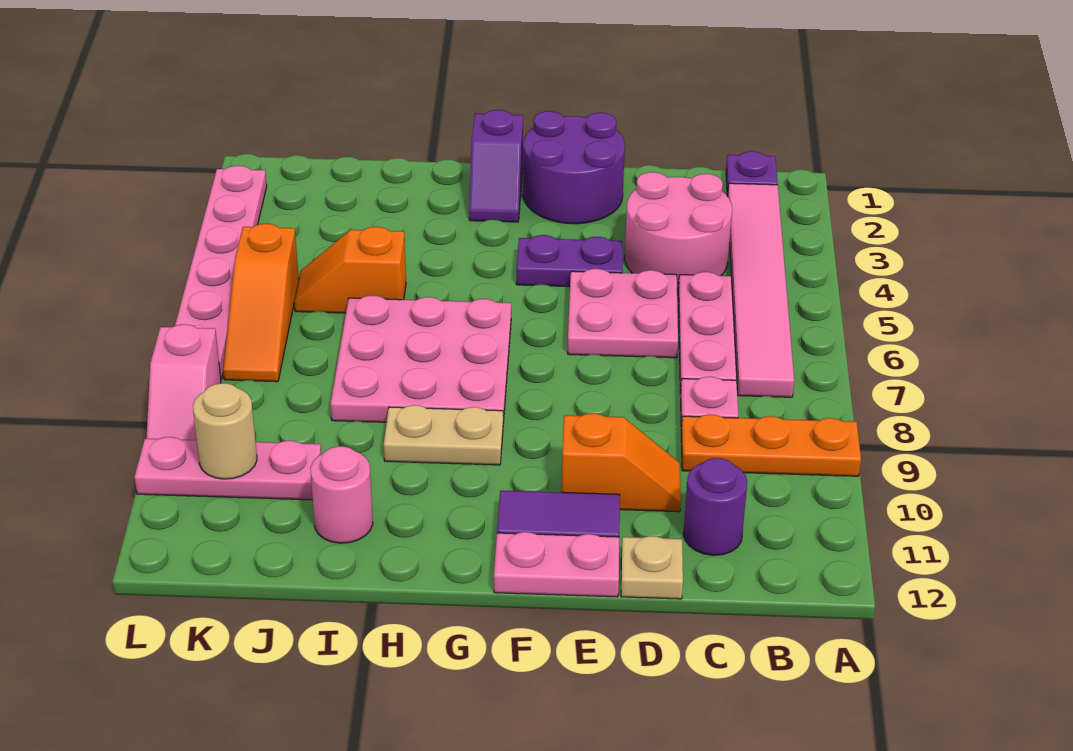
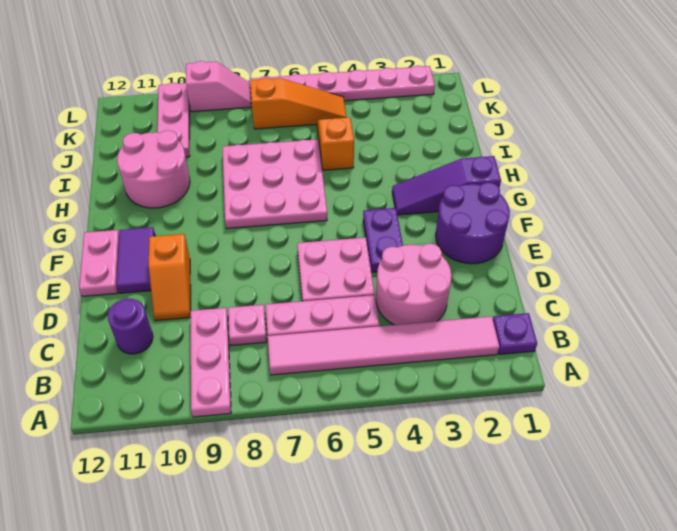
orange 1x3 plate [681,414,861,476] -> pink 1x3 plate [191,308,231,417]
tan 1x1 plate [621,536,683,599] -> none
purple 1x2 slope [469,110,523,222] -> purple 1x3 slope [392,156,501,215]
tan 1x2 plate [384,405,503,465] -> none
pink 1x1 round brick [310,446,373,543] -> pink 2x2 round brick [117,130,190,208]
orange 1x3 slope [223,224,299,382] -> orange 1x3 slope turned to [250,78,347,129]
tan 1x1 round brick [193,383,257,479] -> none
pink 1x2 slope [146,324,221,440] -> pink 1x2 slope turned to [186,61,251,112]

